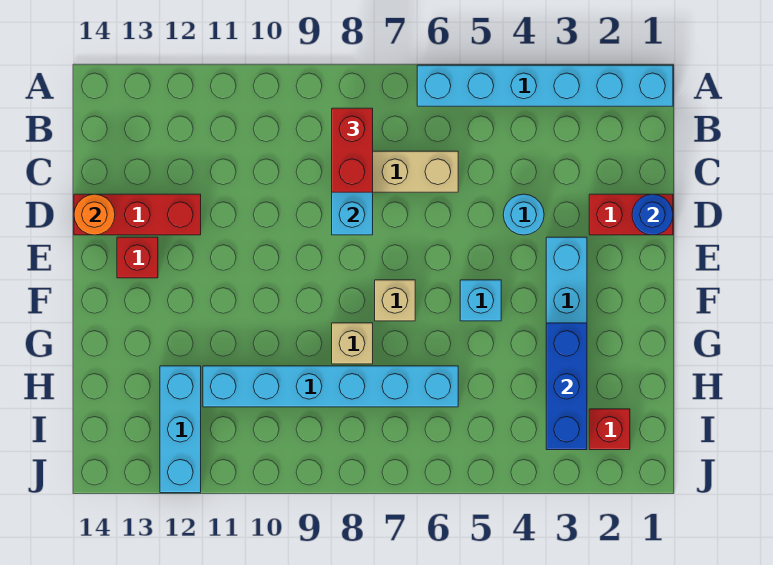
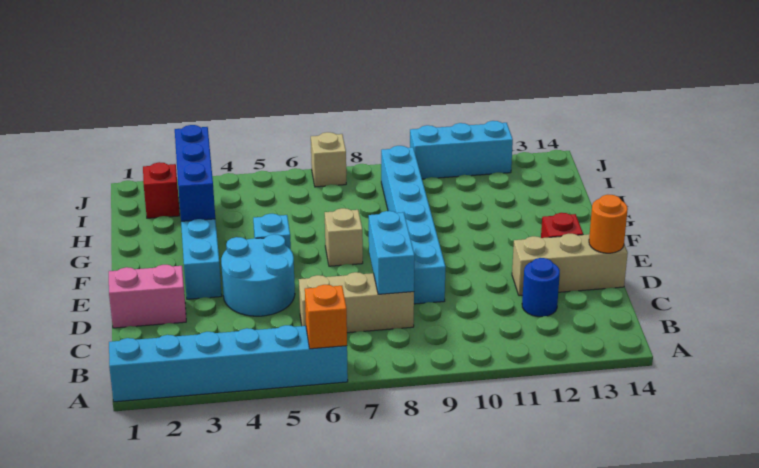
none -> orange 1x1 brick [305,285,347,349]
red 1x2 brick [332,108,373,192] -> none
red 1x2 brick [589,194,673,235] -> pink 1x2 brick [109,265,186,328]
blue 1x1 round brick [632,194,673,235] -> blue 1x1 round brick moved to [522,258,560,317]
cyan 1x1 round brick [503,194,544,235] -> cyan 2x2 round brick [221,234,295,316]
red 1x3 brick [74,194,201,235] -> tan 1x3 brick [512,234,628,296]
tan 1x1 brick [332,323,373,364] -> tan 1x1 brick moved to [311,132,346,187]
cyan 1x6 brick [203,366,458,407] -> cyan 1x6 brick turned to [381,146,446,304]
cyan 1x3 brick [160,366,201,493] -> cyan 1x3 brick turned to [410,121,513,179]

